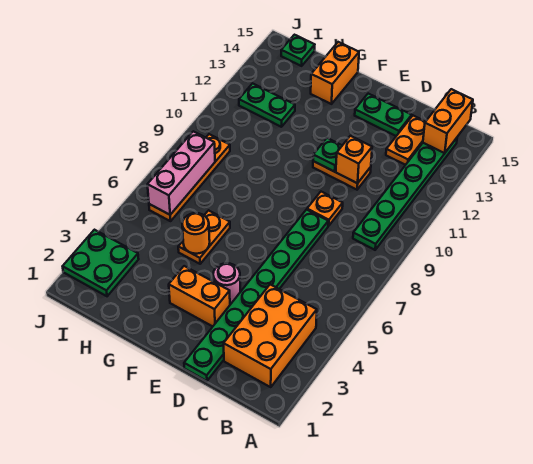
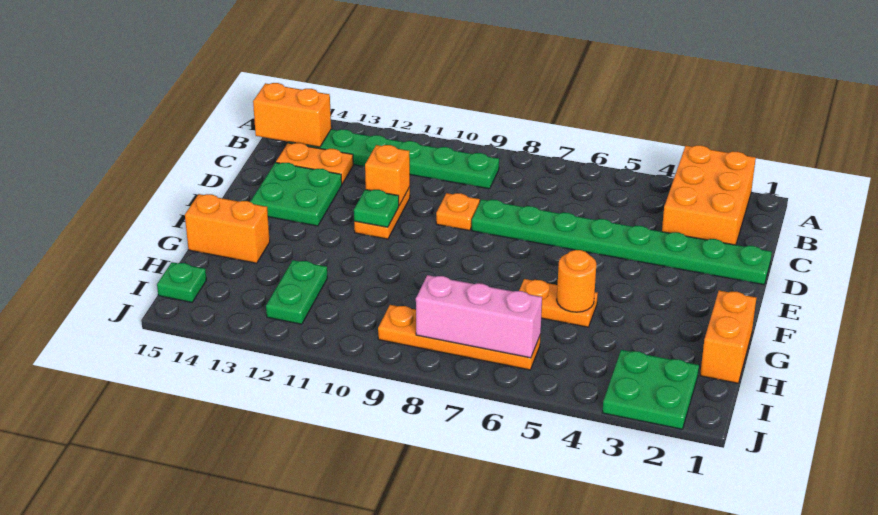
orange 2x3 brick [224,284,317,387] -> orange 2x3 brick turned to [662,145,756,245]
green 1x2 plate [355,94,412,136] -> green 2x2 plate [250,163,342,226]
orange 1x2 brick [169,266,230,326] -> orange 1x2 brick moved to [700,291,756,383]
pink 1x1 round brick [213,263,240,304] -> none

